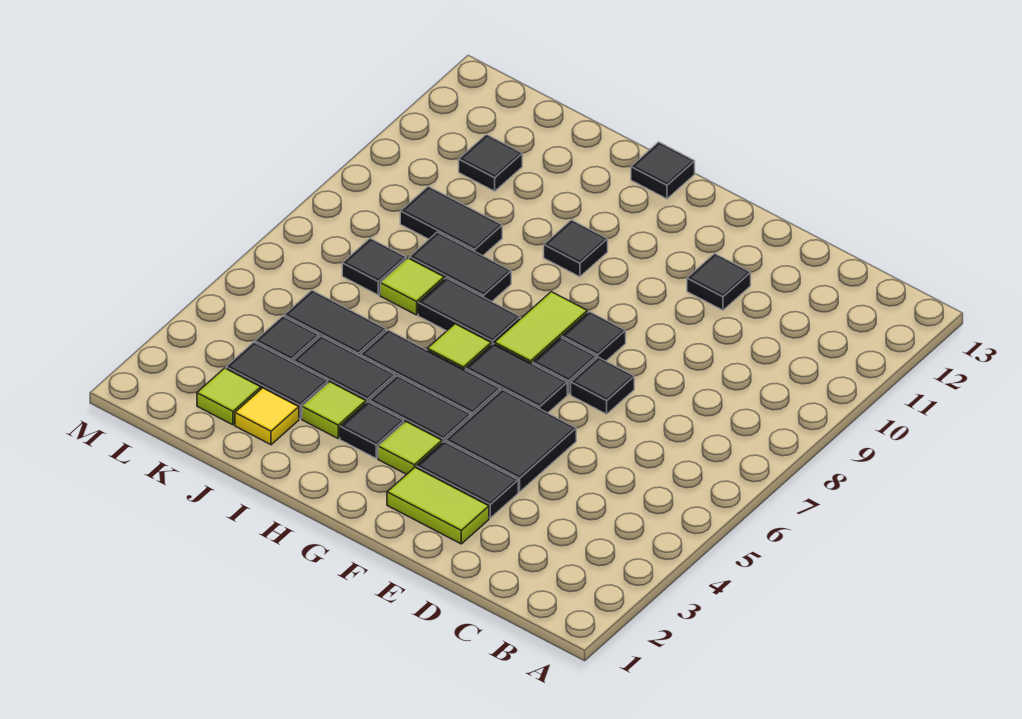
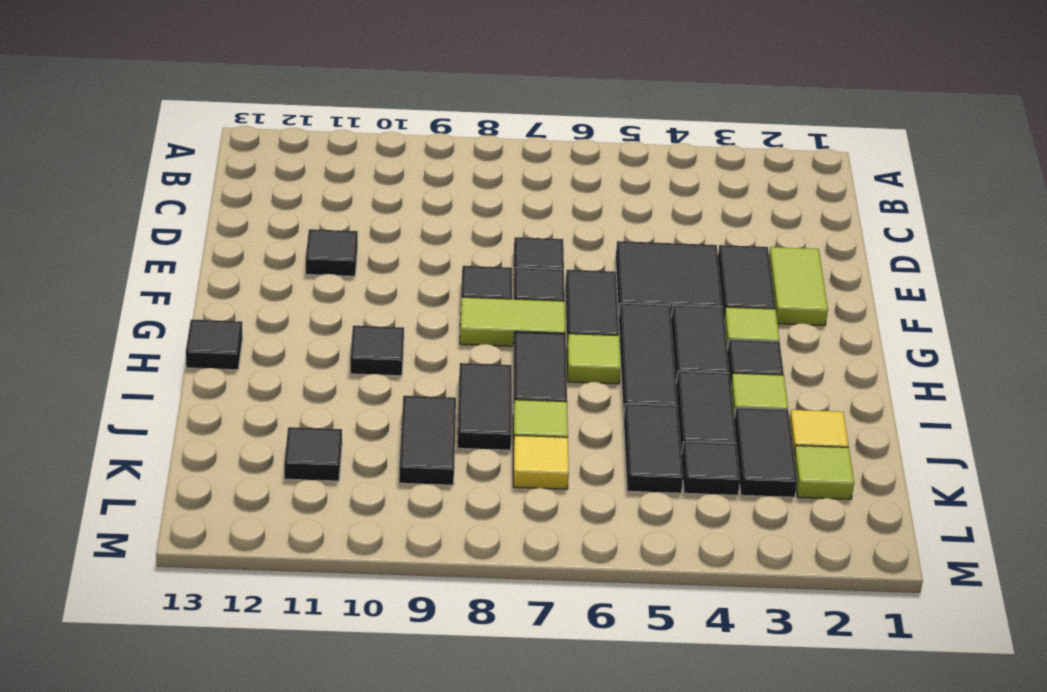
black 1x1 tile [342,238,406,295] -> yellow 1x1 tile [513,435,569,489]

